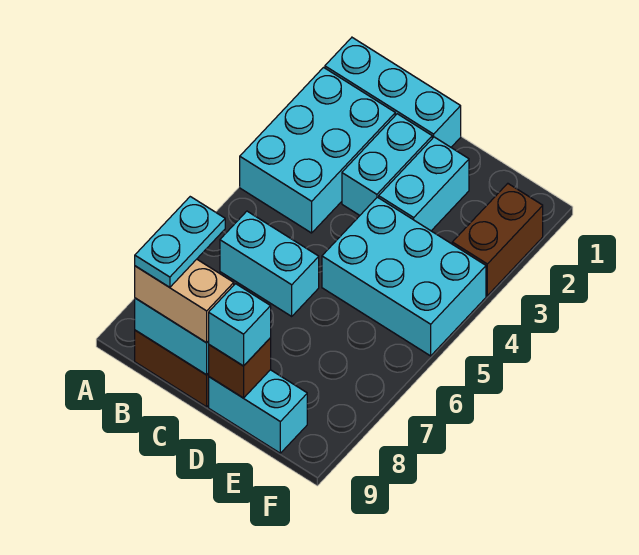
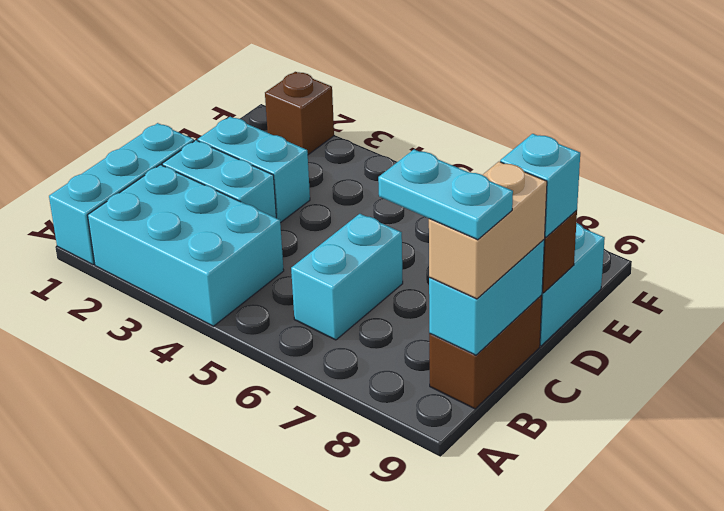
cyan 2x3 brick [322,197,486,356] -> none
brown 1x2 brick [452,184,543,296] -> brown 1x1 brick [265,72,334,155]

